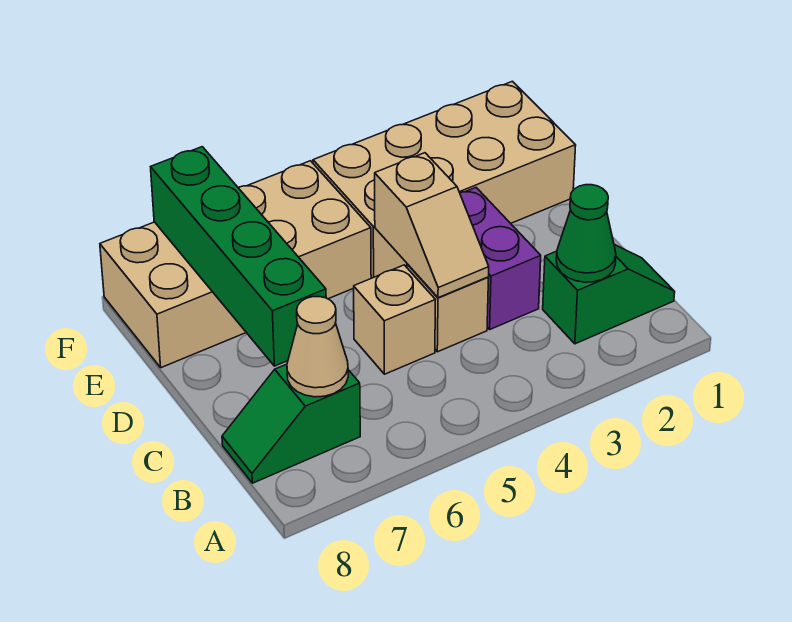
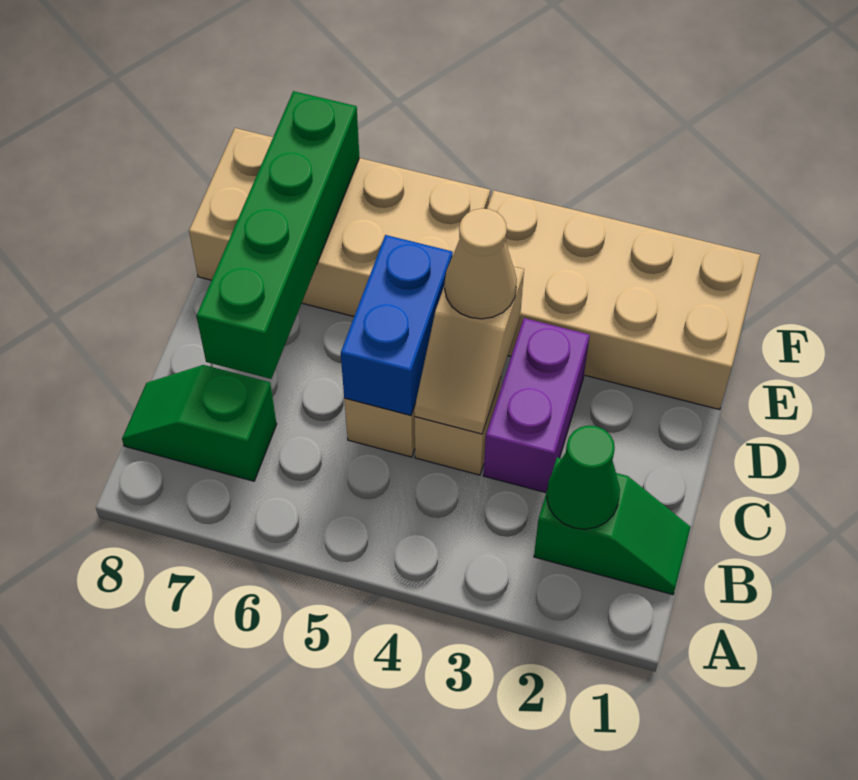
tan 1x1 cone [287,297,348,397] -> tan 1x1 cone moved to [445,208,517,319]
none -> blue 1x2 brick [341,235,453,415]

